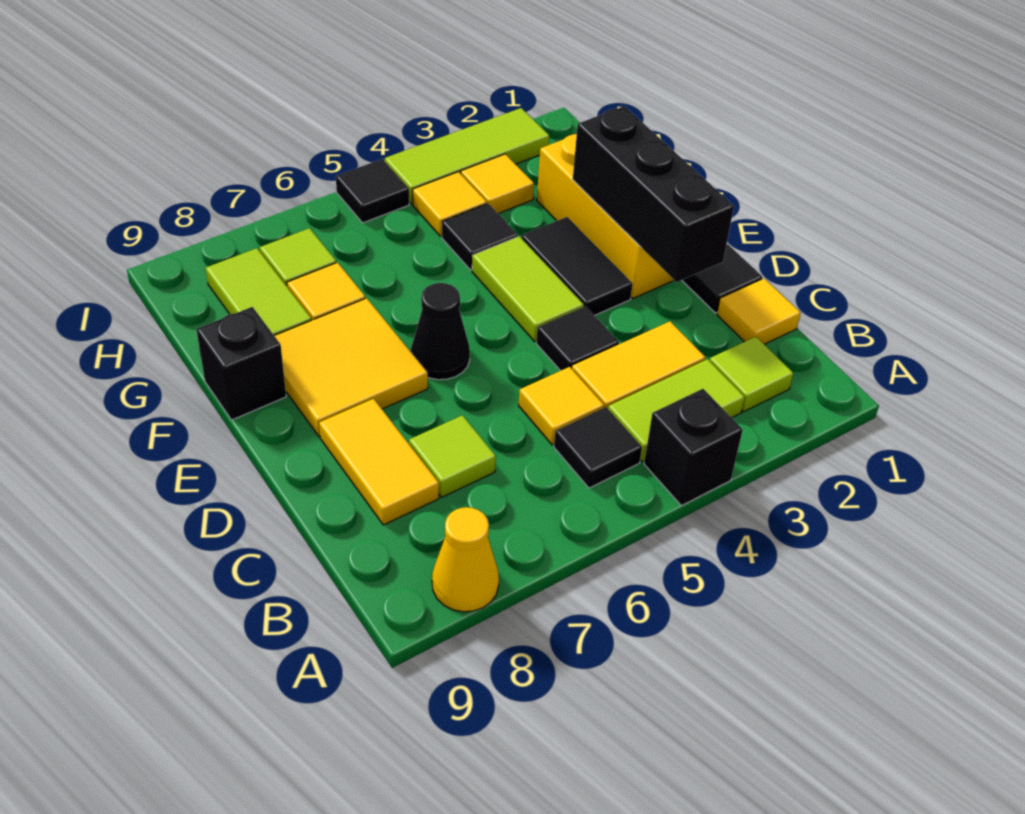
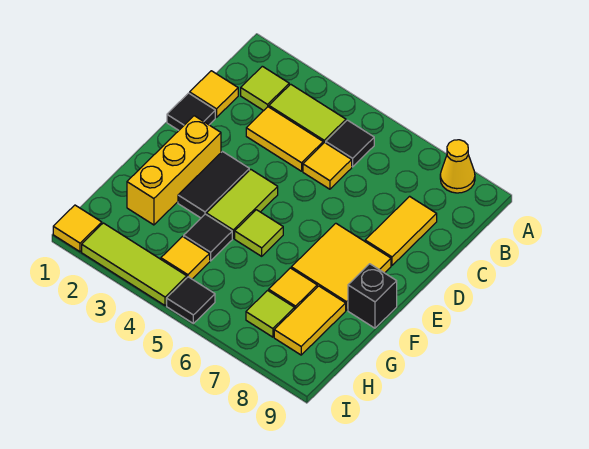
black 1x1 brick [644,389,743,506] -> none
lime 1x1 tile [409,415,496,497] -> lime 1x1 tile moved to [235,210,283,256]
black 1x3 brick [573,106,734,282] -> none
black 1x1 tile [536,306,619,371] -> none
black 1x1 cone [411,283,470,380] -> none
lime 1x2 tile [206,248,311,335] -> yellow 1x2 tile [274,286,346,355]
yellow 1x1 tile [461,154,534,214] -> yellow 1x1 tile moved to [53,205,102,252]

